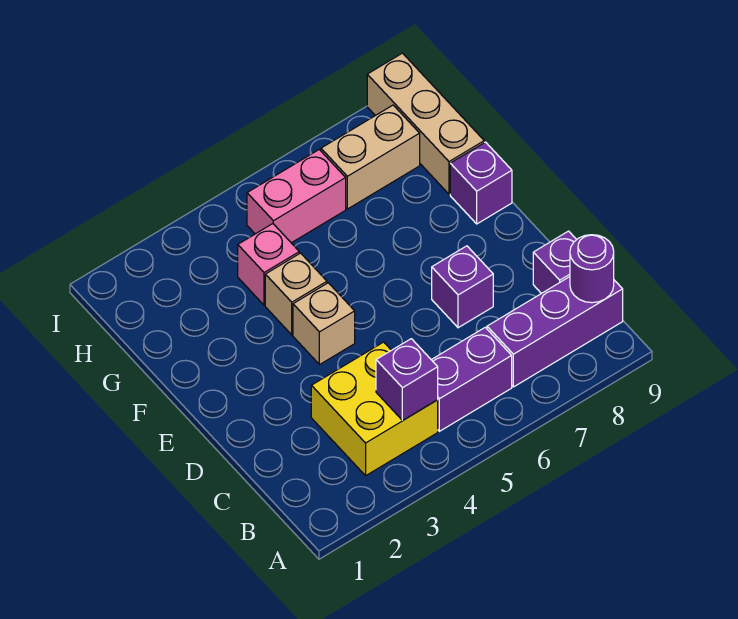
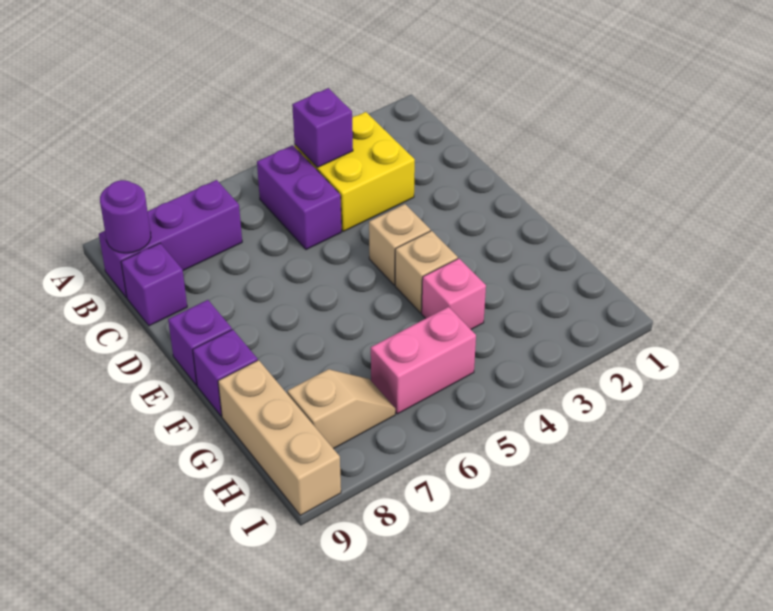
purple 1x2 brick [432,327,512,431] -> purple 1x2 brick turned to [257,145,341,250]
purple 1x1 brick [432,246,493,328] -> purple 1x1 brick moved to [168,300,232,385]
tan 1x2 brick [321,105,420,209] -> tan 1x2 slope [287,369,395,449]

